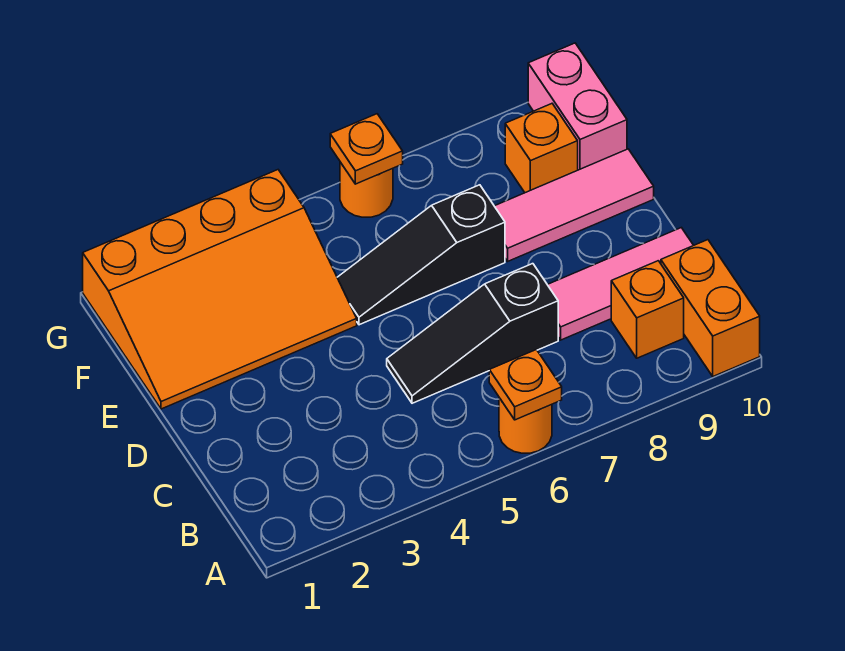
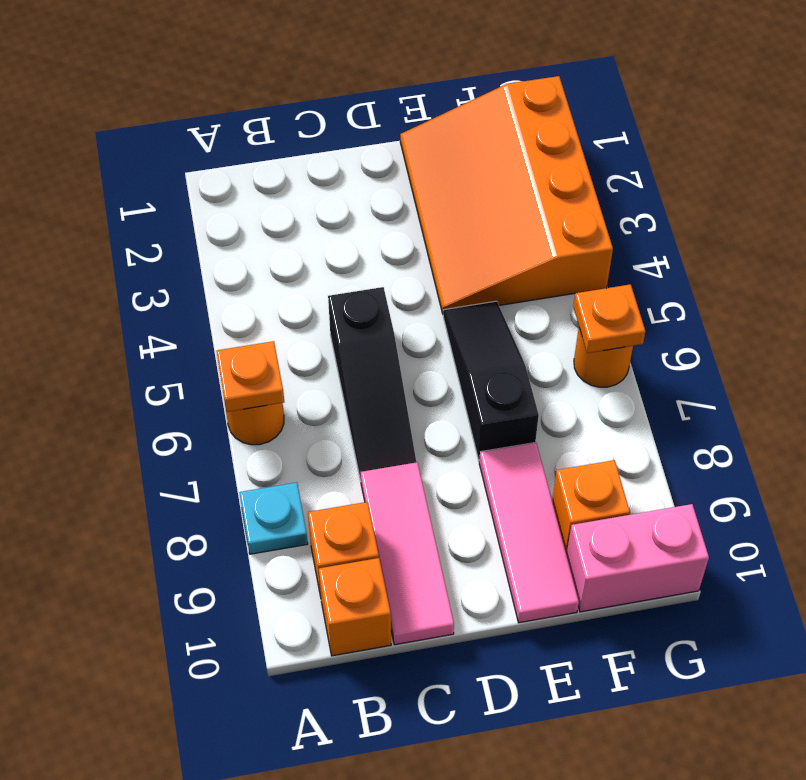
none -> cyan 1x1 plate [239,482,308,554]
orange 1x2 brick [661,240,760,376] -> orange 1x1 brick [319,558,391,656]
black 1x3 slope [387,264,558,403] -> black 1x3 slope turned to [328,287,416,480]

